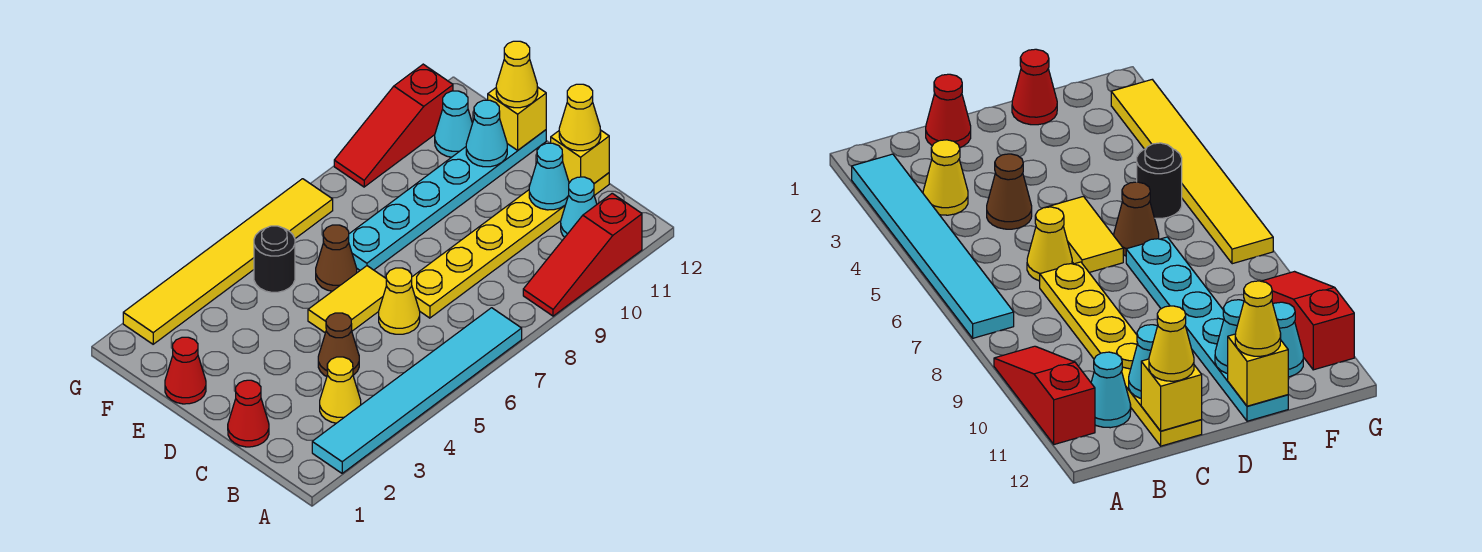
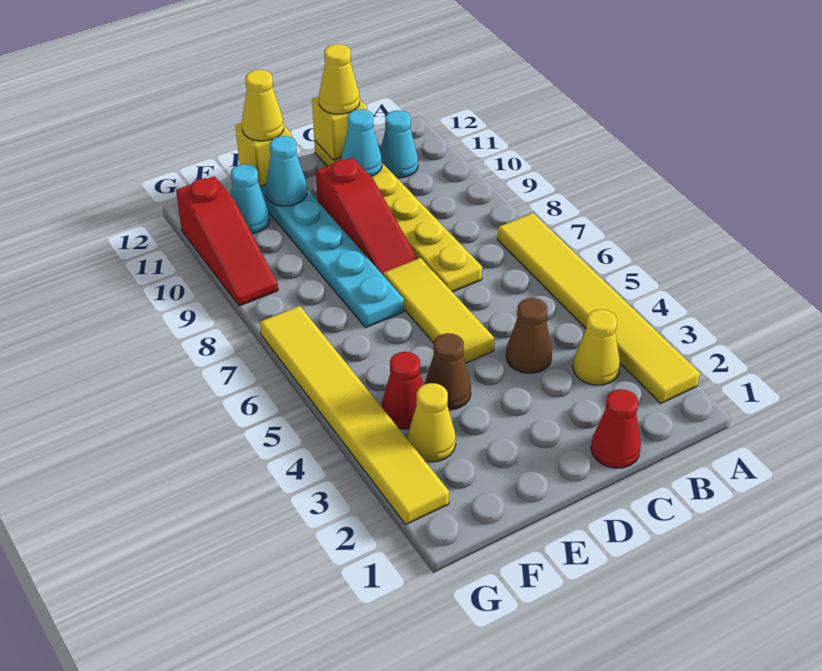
cyan 1x6 tile [312,308,522,473] -> yellow 1x6 tile [498,213,700,404]
red 1x3 slope [523,193,642,316] -> red 1x3 slope moved to [316,158,417,275]
yellow 1x1 cone [379,268,420,334] -> yellow 1x1 cone moved to [407,383,456,462]
yellow 1x2 tile [308,266,387,333] -> yellow 1x3 tile [383,258,495,363]
red 1x1 cone [165,337,206,404] -> red 1x1 cone moved to [382,352,424,429]
brown 1x1 cone [316,225,357,291] -> brown 1x1 cone moved to [424,333,471,410]
black 1x1 round brick [254,226,295,292] -> none

